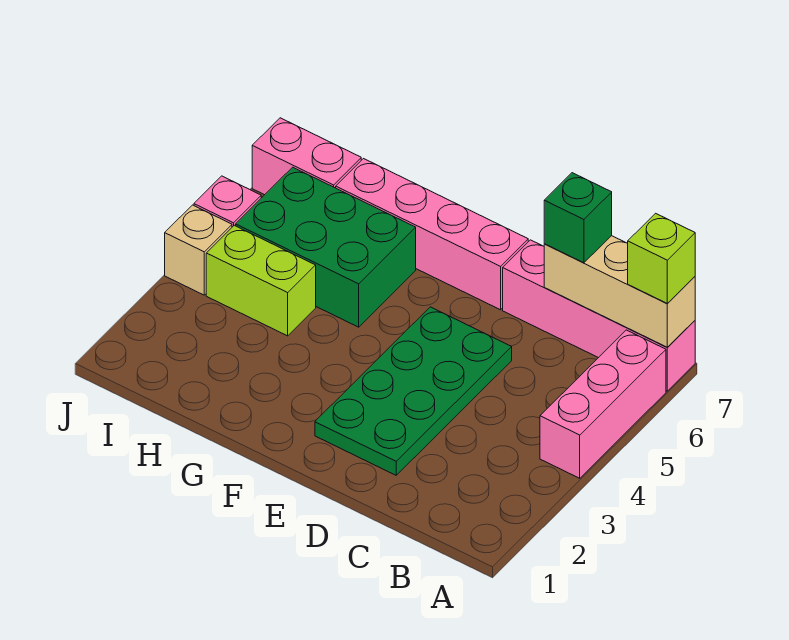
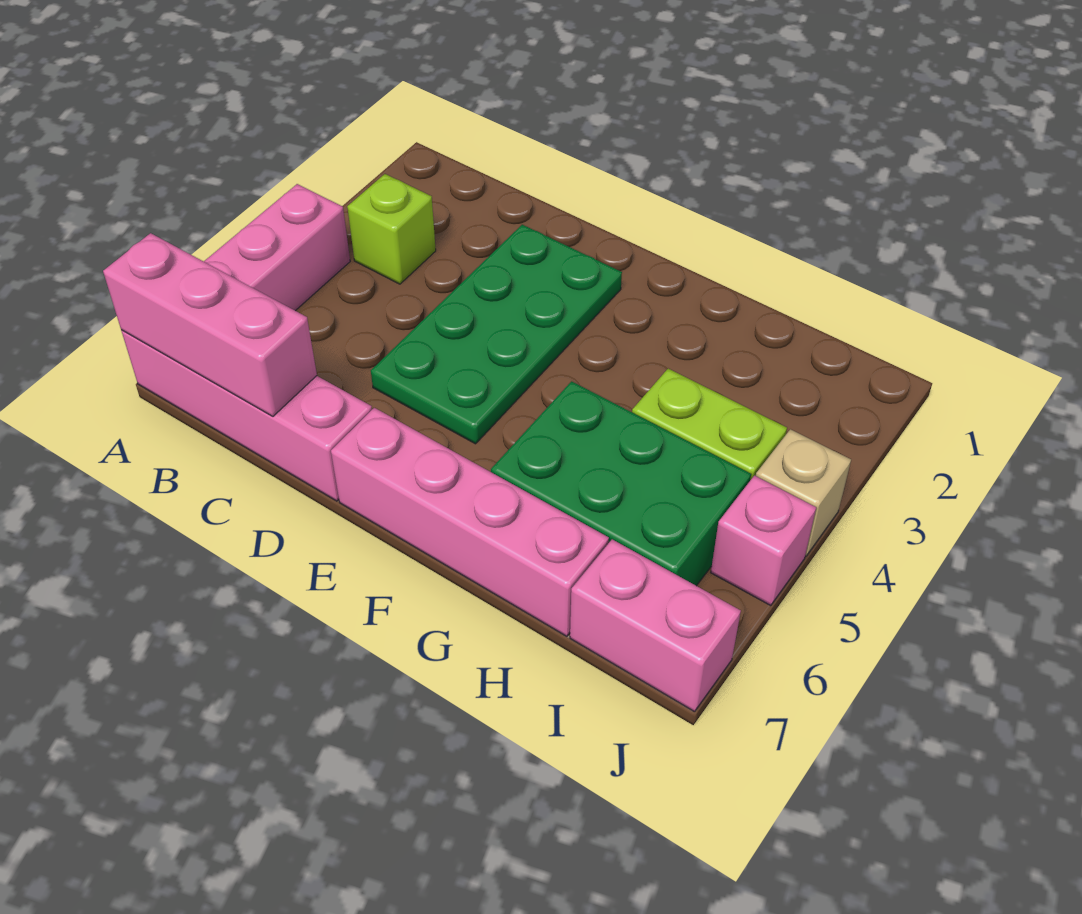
tan 1x3 brick [544,236,695,347] -> pink 1x3 brick [103,233,317,416]
lime 1x1 brick [628,213,695,304] -> lime 1x1 brick moved to [347,174,436,284]
green 1x1 brick [544,173,612,263] -> none

